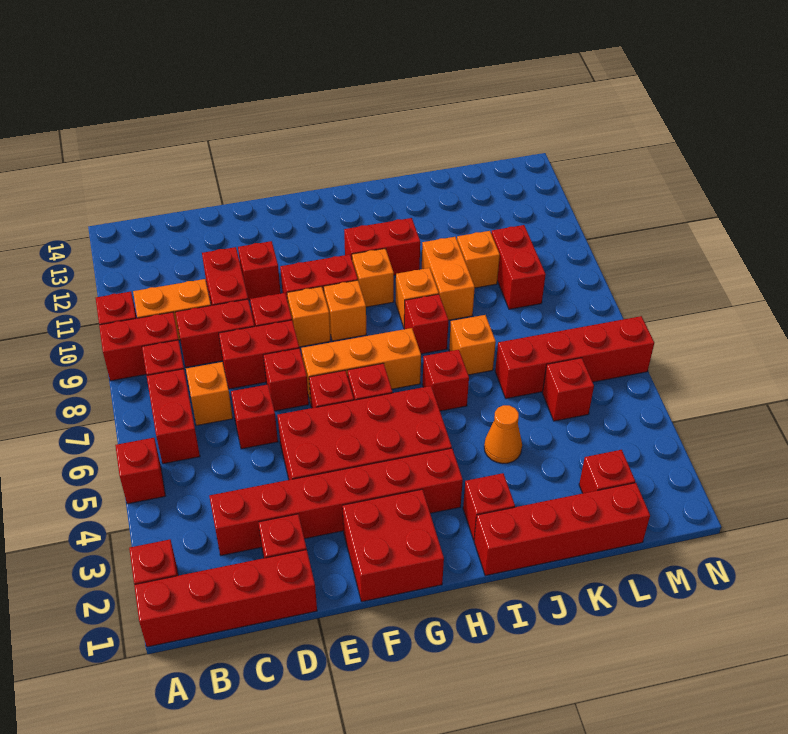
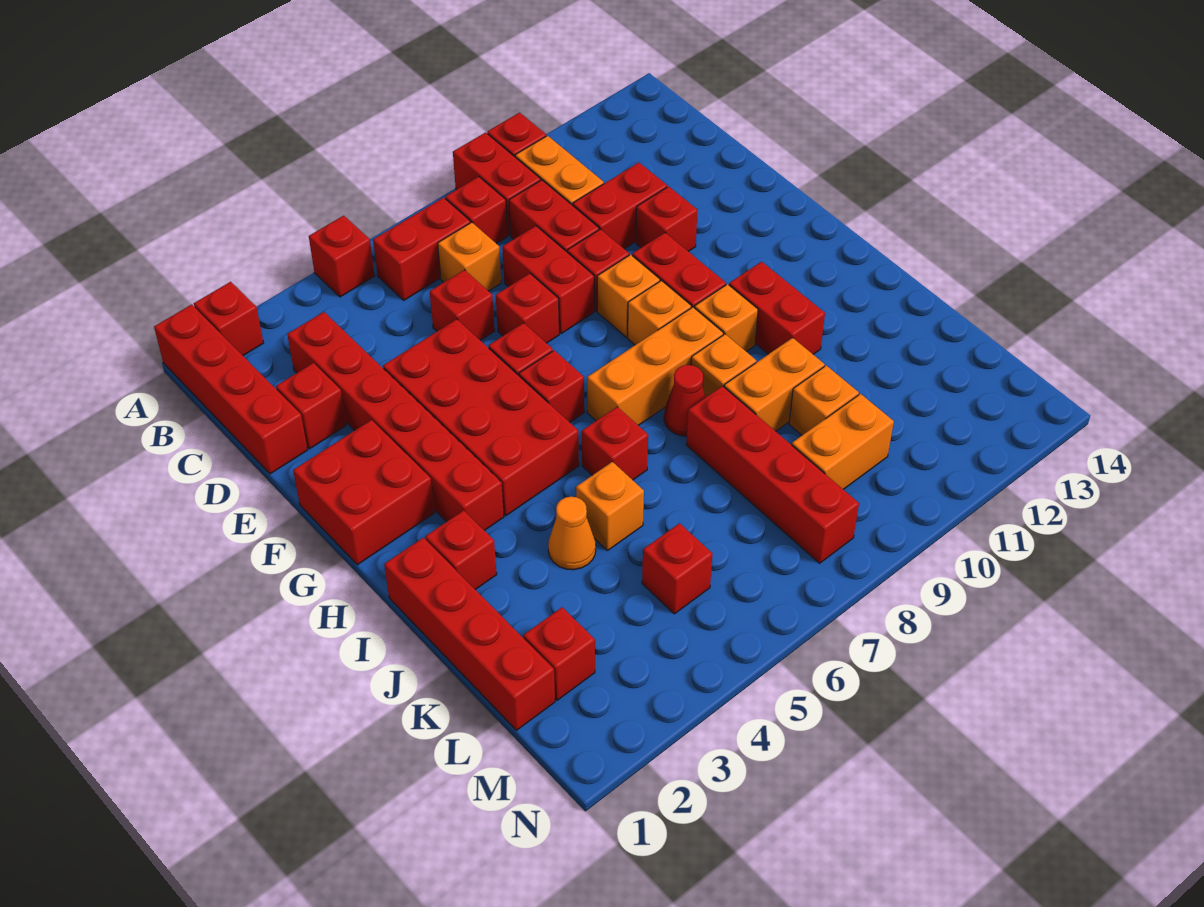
orange 1x3 brick [301,328,421,404] -> orange 1x3 brick turned to [587,307,724,425]
red 1x1 brick [404,294,449,354] -> red 1x1 cone [664,365,706,436]
orange 1x1 brick [449,315,496,375] -> orange 1x1 brick moved to [576,462,644,551]
red 1x4 brick [495,316,654,399] -> red 1x4 brick moved to [686,386,859,563]
red 1x2 brick [491,225,546,309] -> orange 1x2 brick [792,394,894,489]

